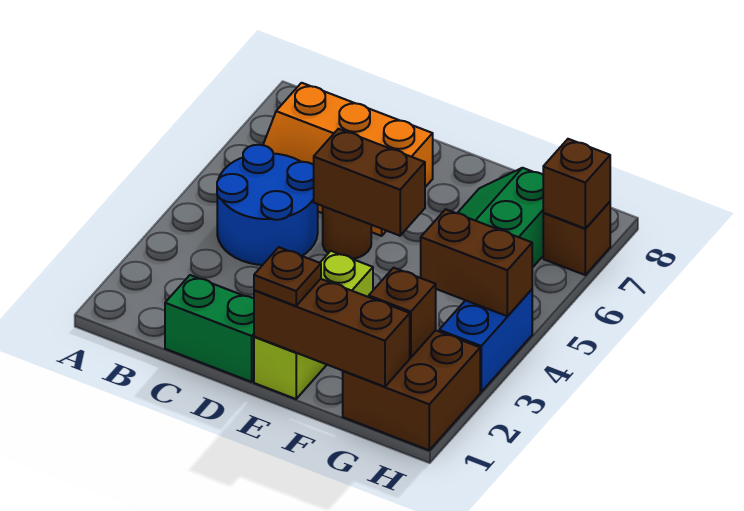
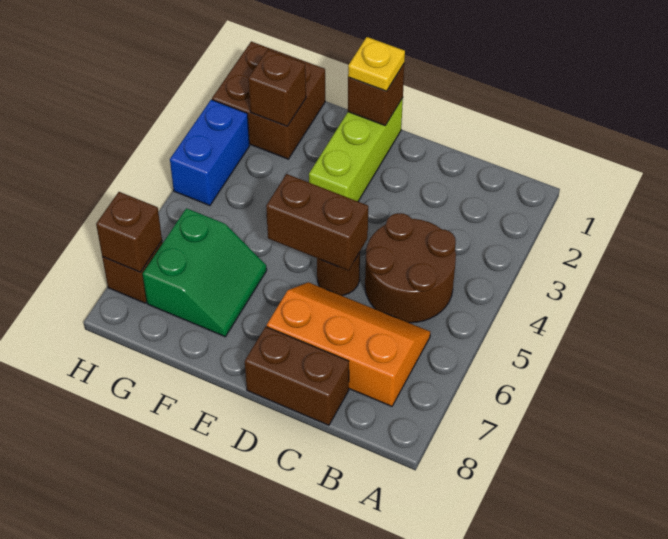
blue 2x2 round brick [217,145,318,265] -> brown 2x2 round brick [365,213,456,323]
green 1x2 brick [165,275,254,382] -> none
brown 1x3 brick [254,279,410,387] -> brown 1x1 brick [348,63,405,125]
brown 1x1 plate [254,247,321,306] -> yellow 1x1 plate [348,37,405,91]
brown 1x2 brick [421,209,532,316] -> brown 1x2 brick moved to [245,327,349,425]

